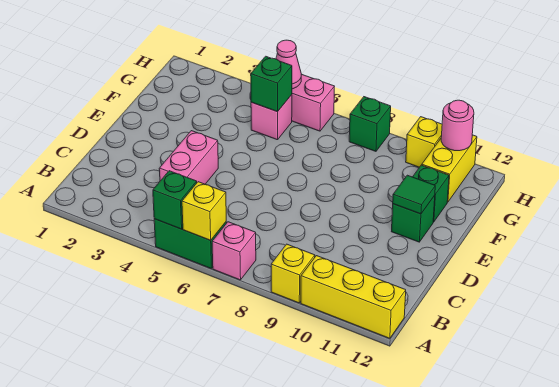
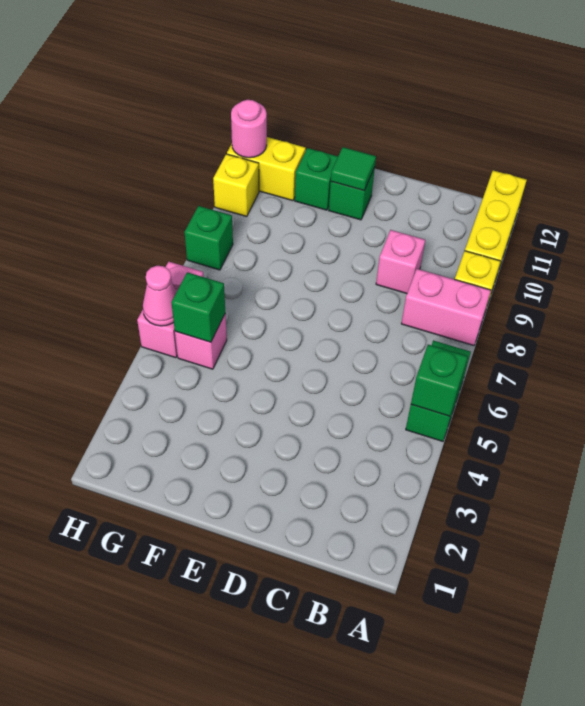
yellow 1x1 brick [182,182,226,240] -> none
pink 1x1 brick [212,222,256,280] -> pink 1x1 brick moved to [376,230,425,294]
pink 1x2 brick [159,131,218,184] -> pink 1x2 brick moved to [401,269,491,346]

